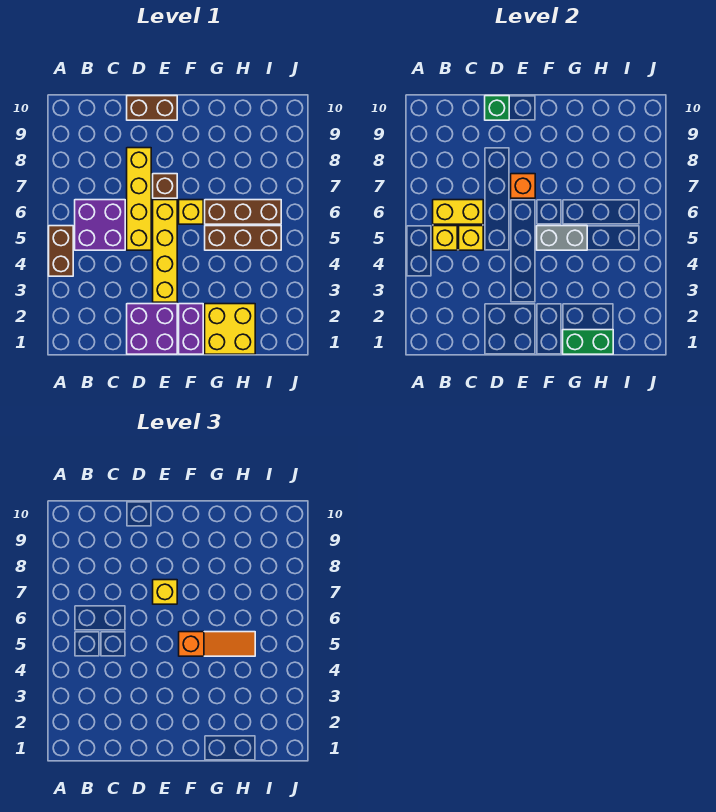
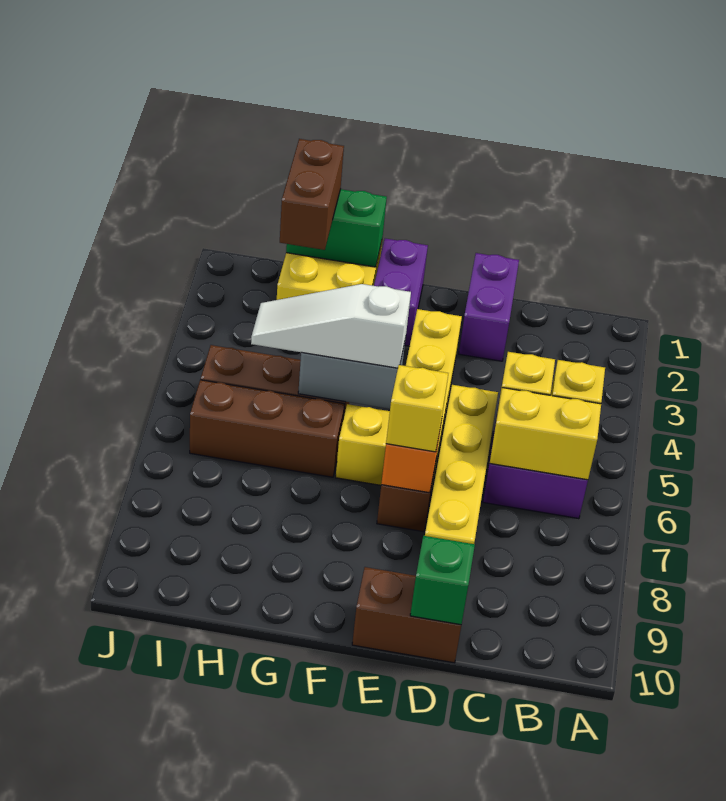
brown 1x2 brick [49,226,73,276] -> brown 1x2 brick moved to [280,139,344,250]
purple 2x2 brick [127,304,177,354] -> purple 1x2 brick [459,253,519,361]
orange 1x3 slope [179,632,255,656] -> white 1x3 slope [251,284,411,368]

